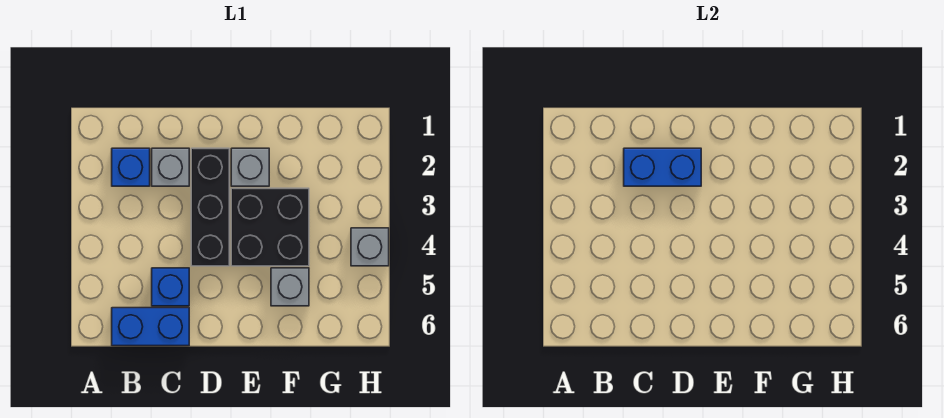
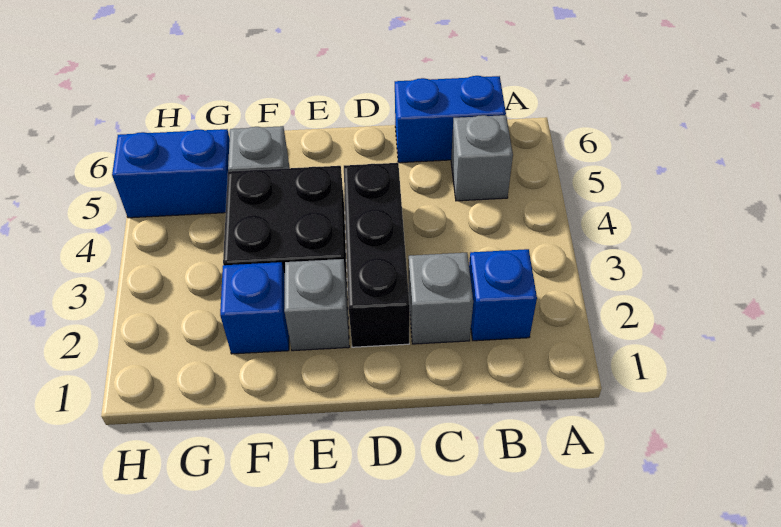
blue 1x2 brick [624,148,701,186] -> blue 1x2 brick moved to [112,129,230,218]
blue 1x1 brick [152,268,189,306] -> blue 1x1 brick moved to [220,262,289,354]
grey 1x1 brick [351,228,389,266] -> grey 1x1 brick moved to [451,115,513,201]

